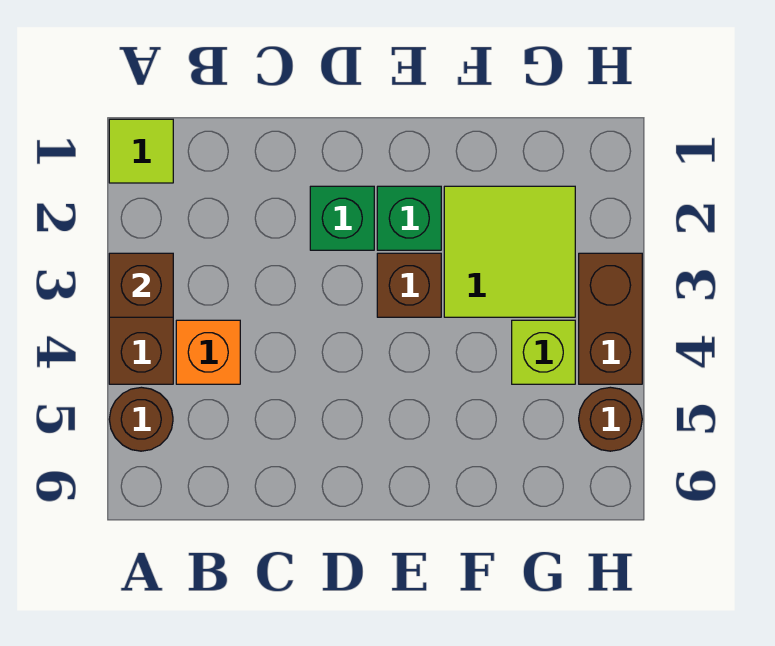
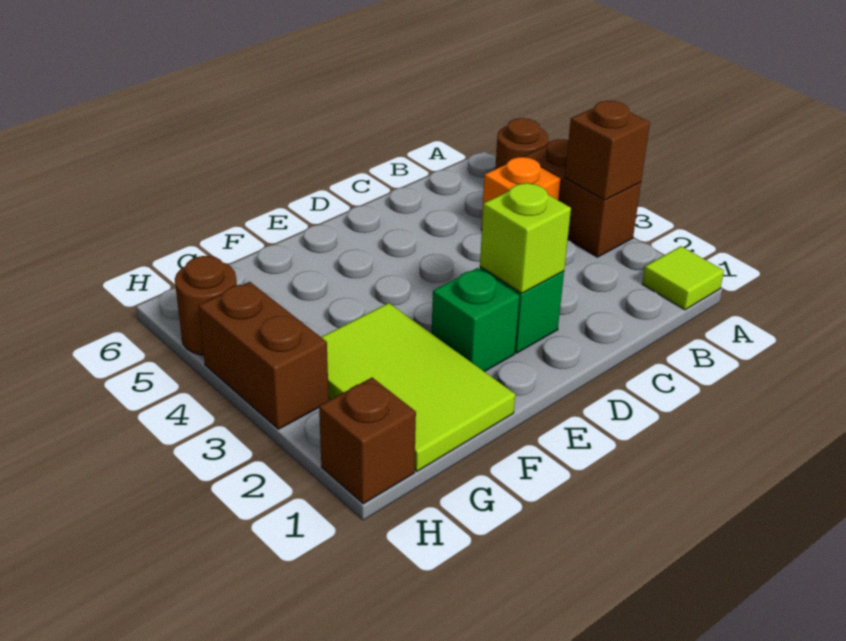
brown 1x1 brick [377,253,441,317] -> brown 1x1 brick moved to [319,378,416,504]
lime 2x2 tile [444,186,575,317] -> lime 2x3 tile [321,303,515,471]
lime 1x1 brick [512,320,575,384] -> lime 1x1 brick moved to [480,183,571,293]

